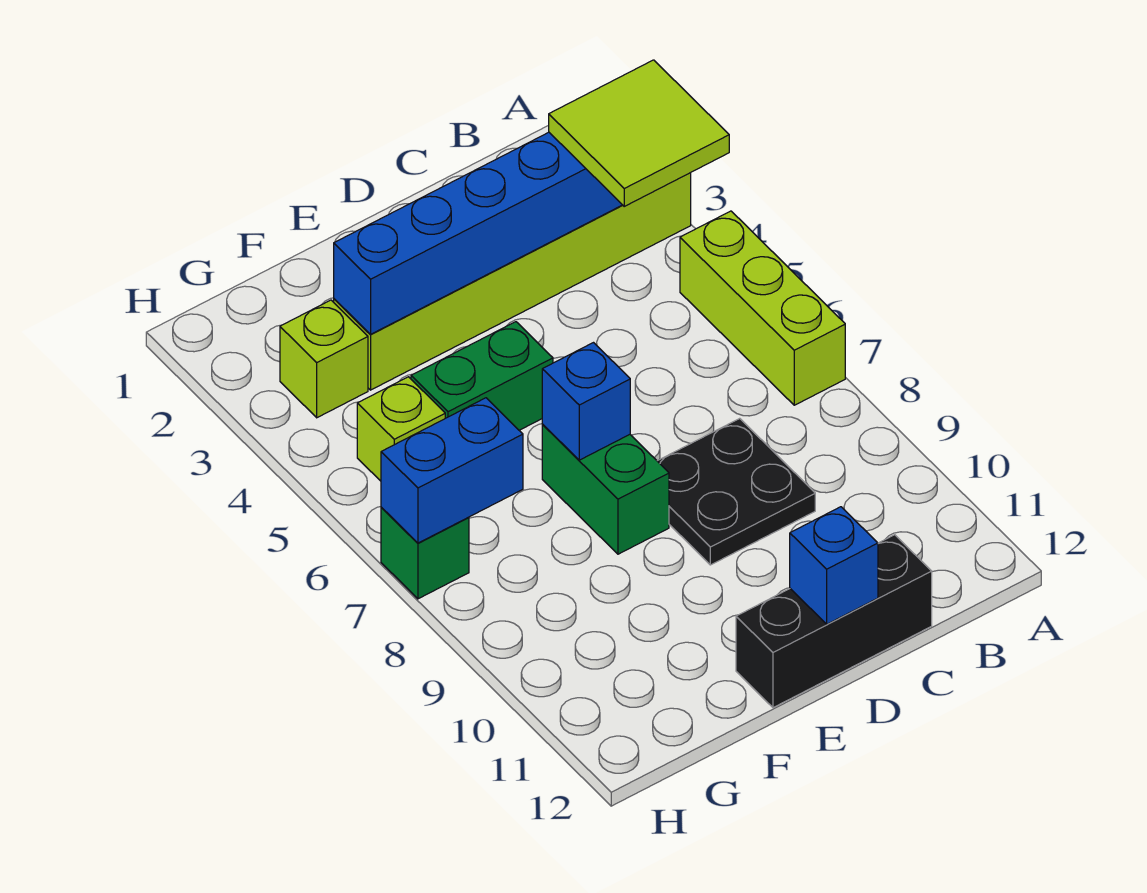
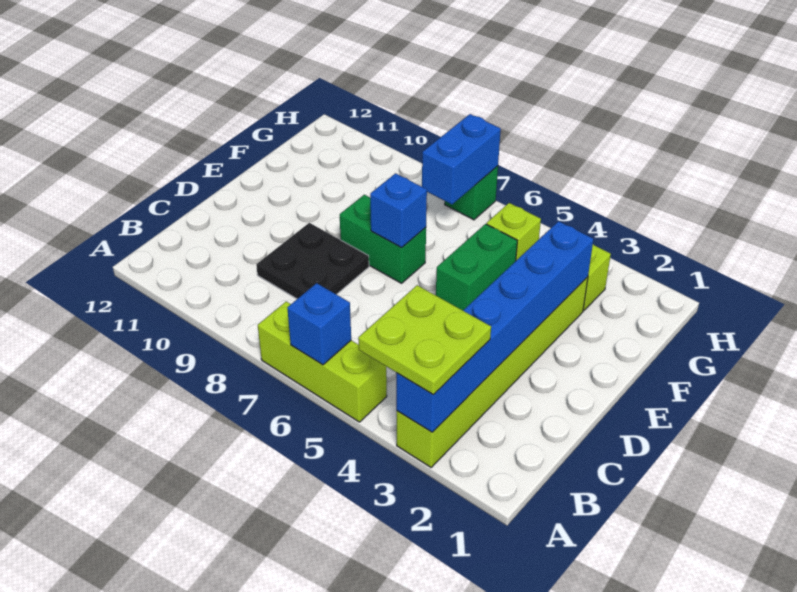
lime 2x2 tile [549,60,729,206] -> lime 2x2 plate [358,285,491,395]
black 1x3 brick [736,535,932,708] -> none
blue 1x1 brick [790,507,878,624] -> blue 1x1 brick moved to [287,283,351,365]

